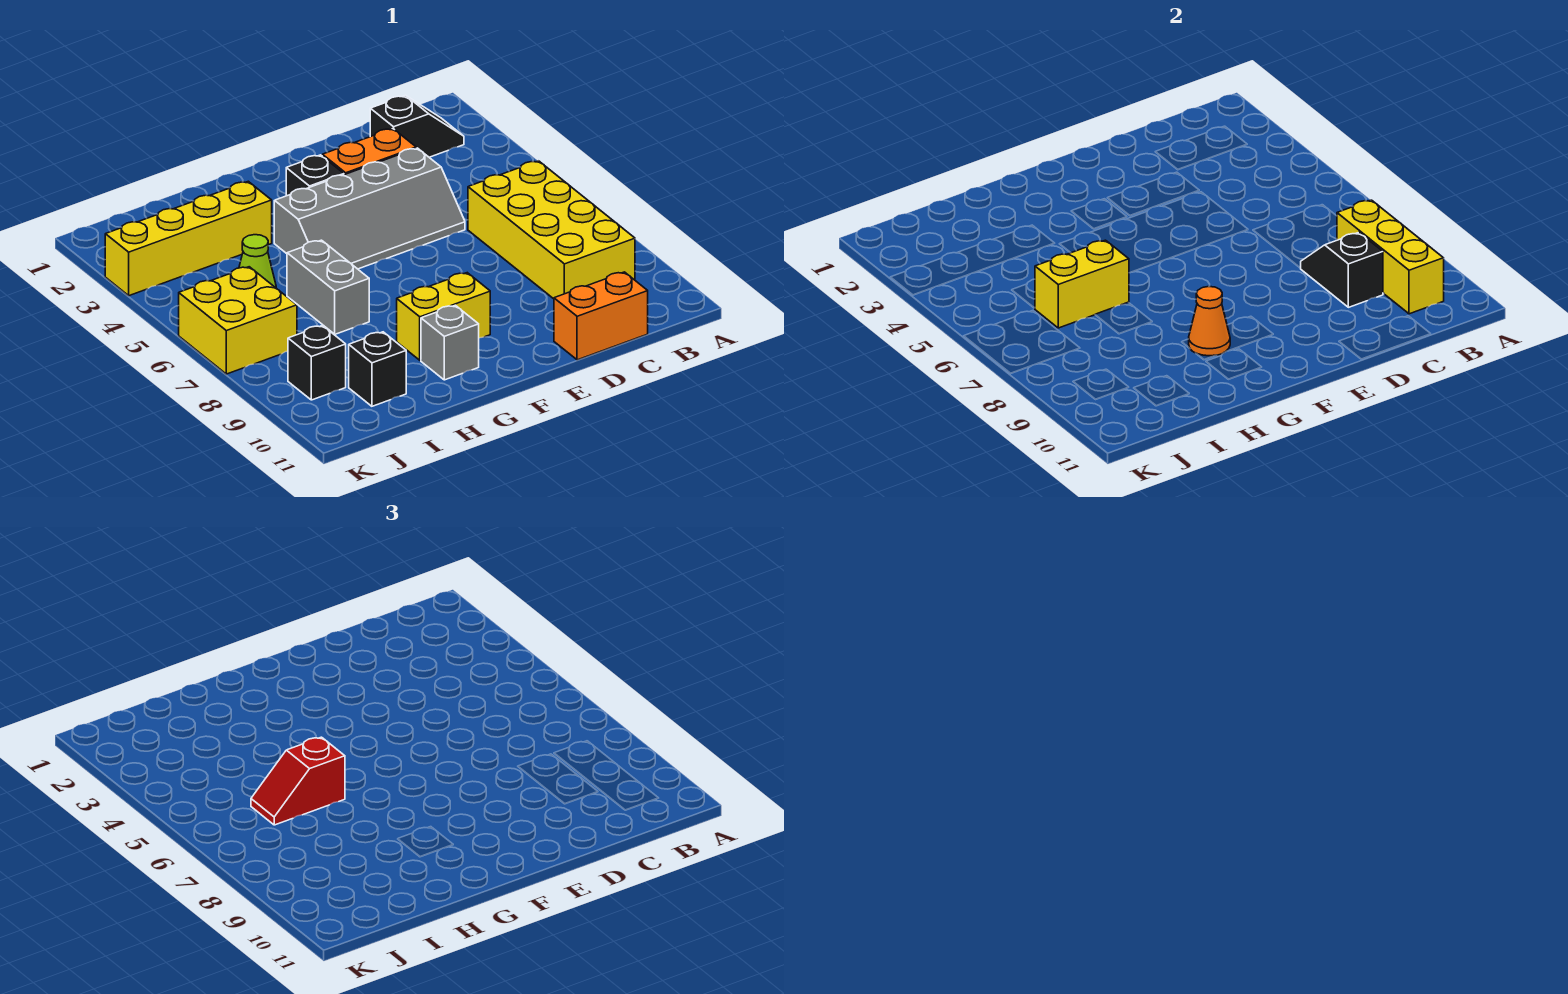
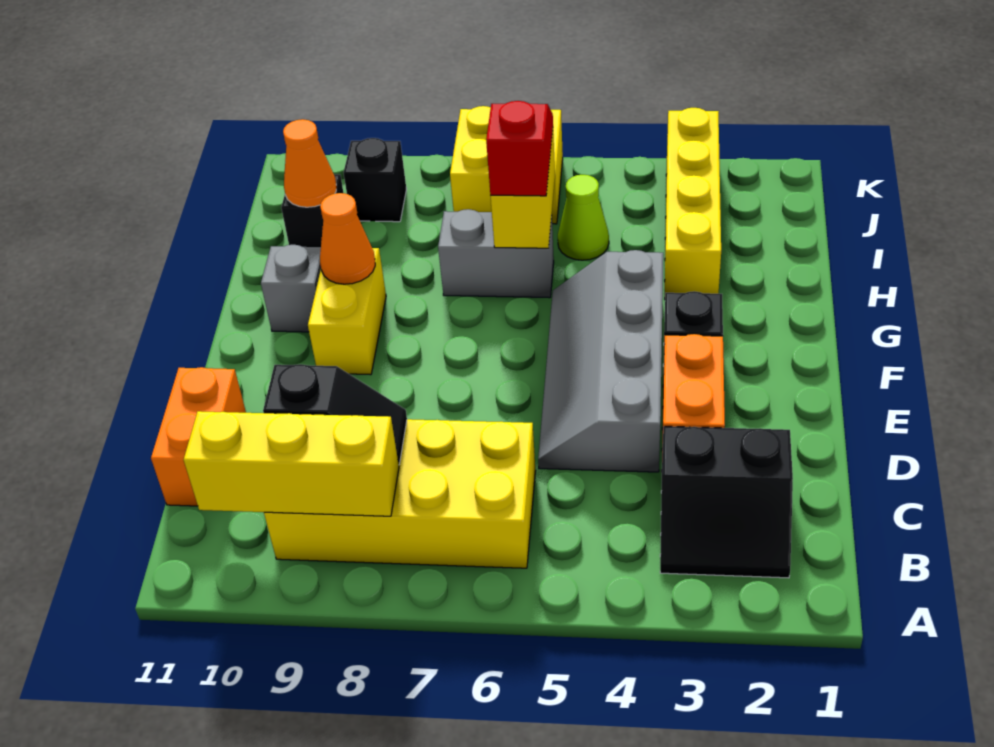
black 1x2 slope [370,95,464,157] -> black 2x2 slope [660,426,793,578]
none -> orange 1x1 cone [283,119,336,207]

